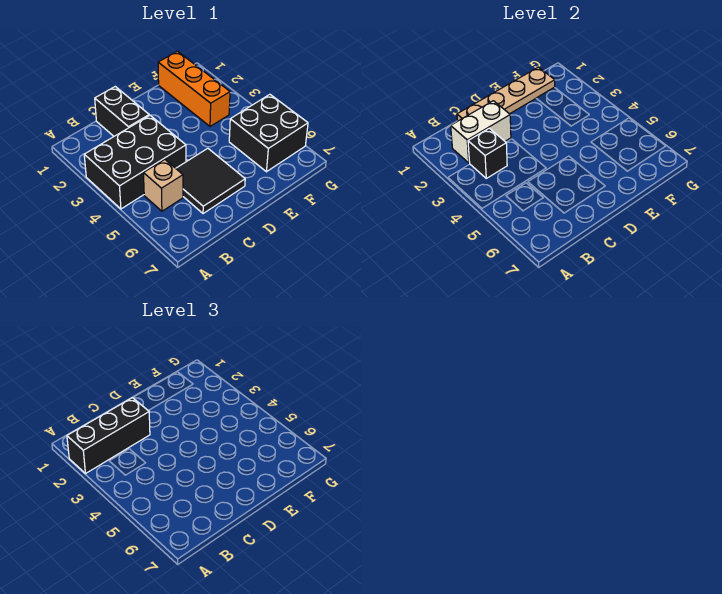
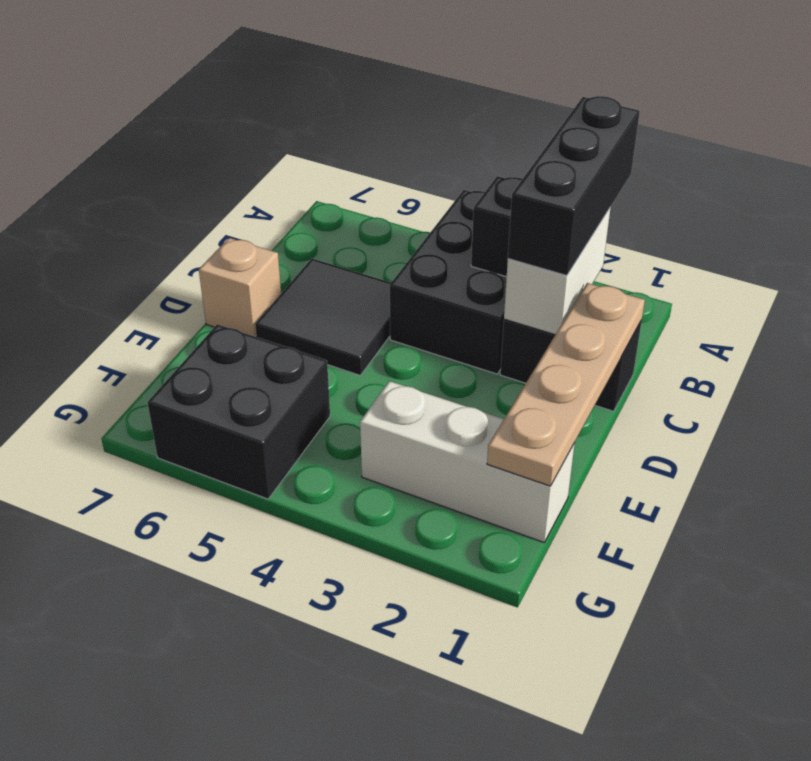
tan 1x1 brick [143,159,183,211] -> tan 1x1 brick moved to [199,238,281,337]
orange 1x3 brick [158,51,230,126] -> white 1x3 brick [360,381,575,542]

